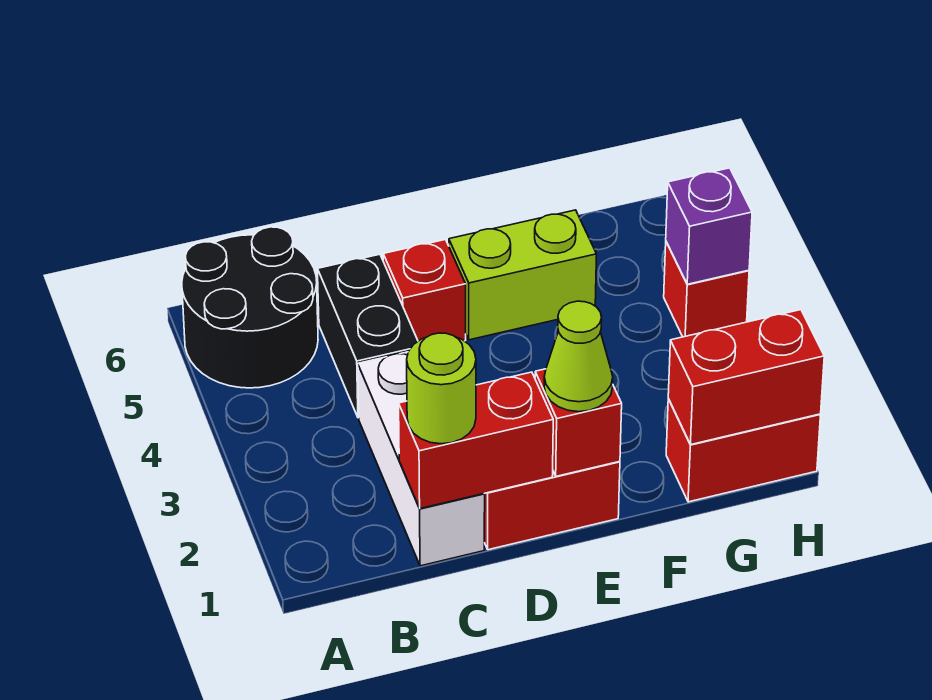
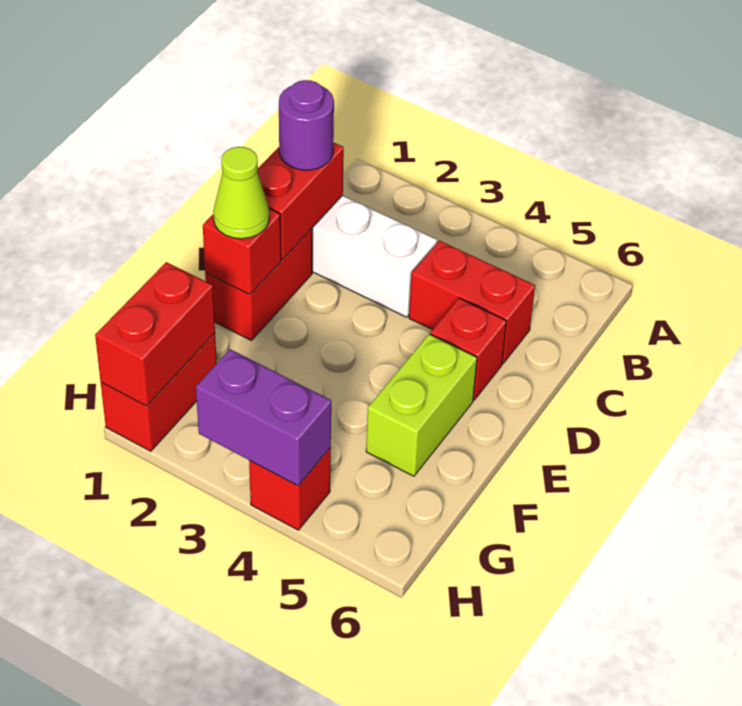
black 2x2 round brick [182,227,318,388] -> none
lime 1x1 round brick [407,333,476,444] -> purple 1x1 round brick [279,80,334,170]
black 1x2 brick [318,254,418,418] -> red 1x2 brick [409,241,535,364]
purple 1x1 brick [666,168,752,284] -> purple 1x2 brick [196,349,331,486]

